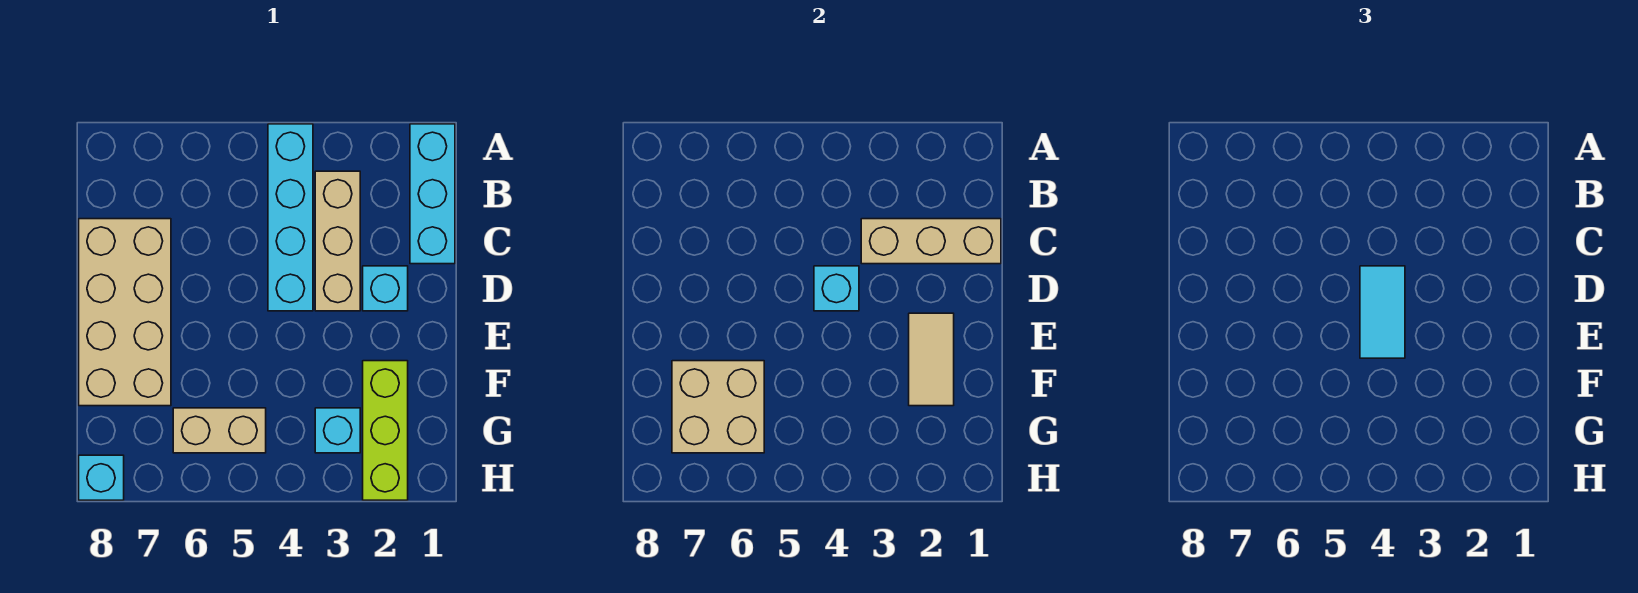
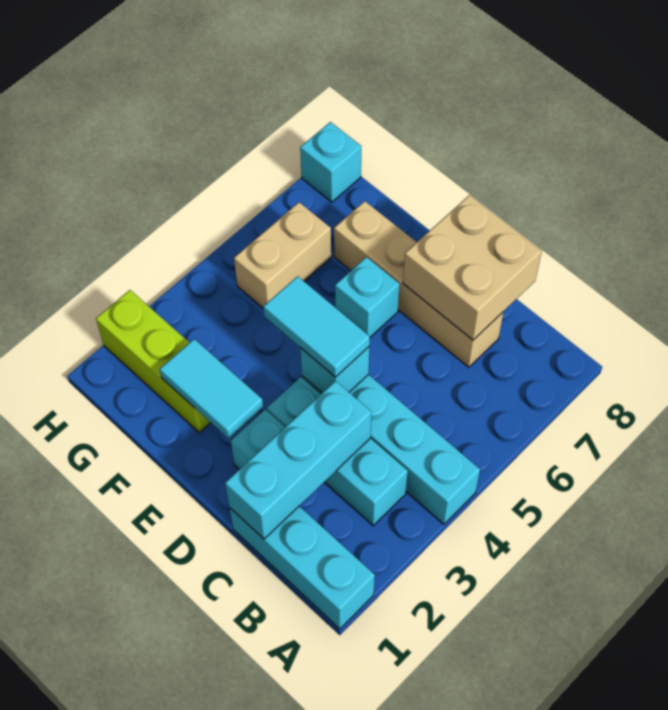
tan 1x3 brick [315,171,360,311] -> cyan 1x3 brick [267,378,408,526]
tan 1x3 brick [861,219,1001,264] -> cyan 1x3 brick [225,381,371,539]
tan 2x4 brick [79,219,171,406] -> tan 1x4 brick [334,201,503,367]
tan 1x2 tile [909,313,954,406] -> cyan 1x2 tile [160,339,263,439]
tan 2x2 brick [672,361,764,453] -> tan 2x2 brick moved to [403,195,542,340]
cyan 1x1 brick [315,408,360,453] -> cyan 1x1 brick moved to [335,257,400,337]

